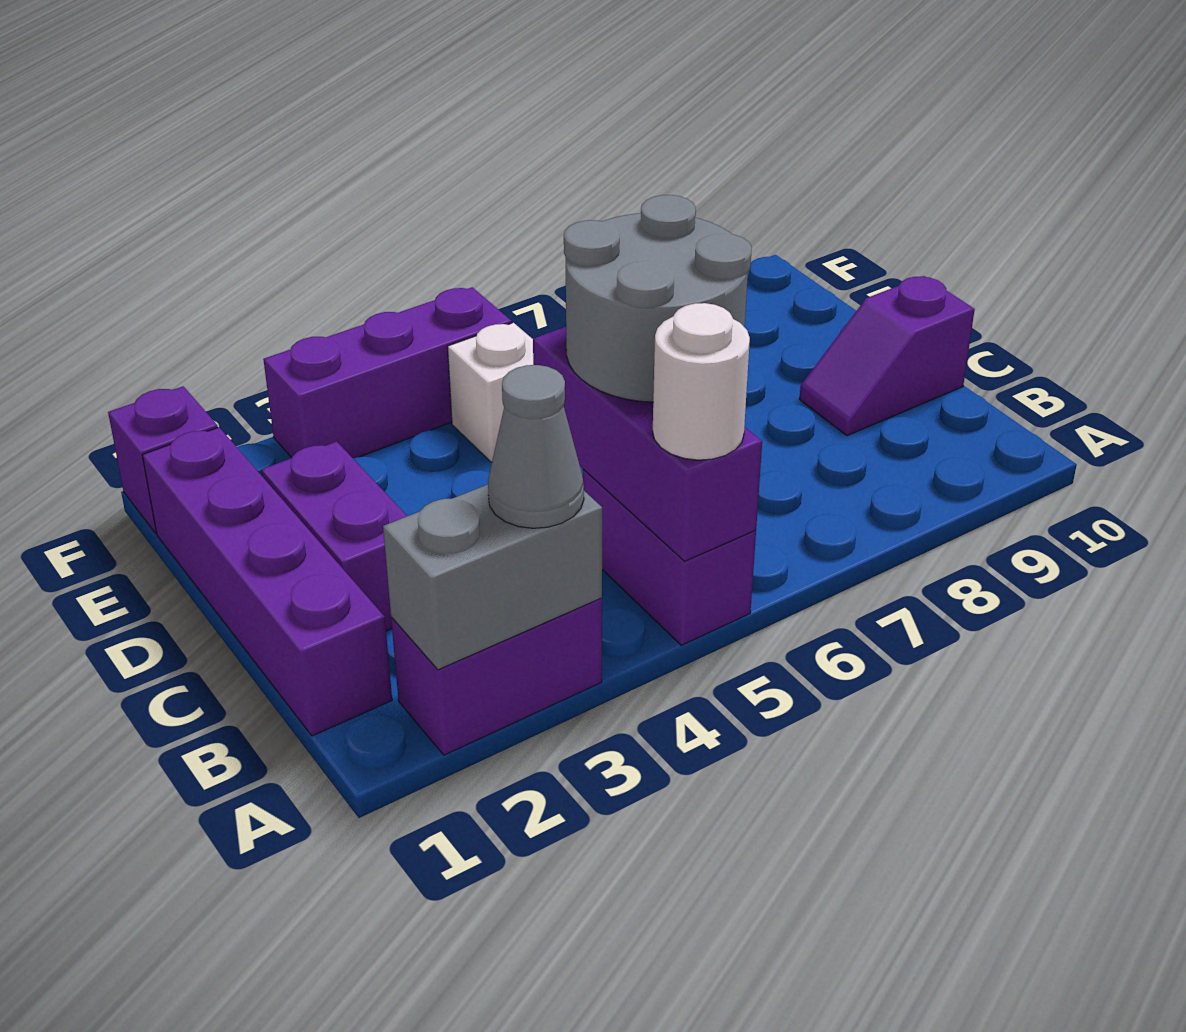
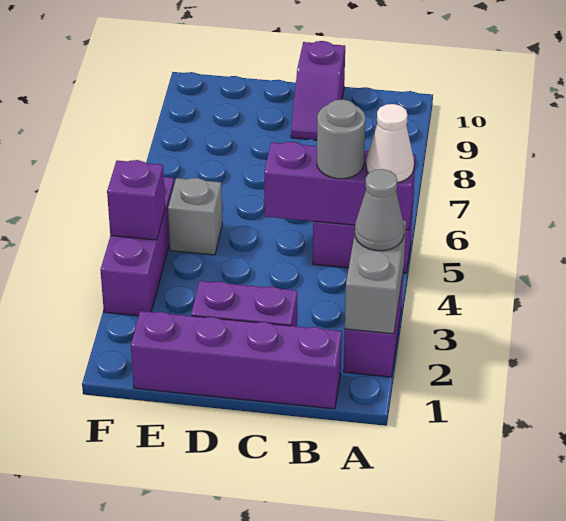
white 1x1 round brick [653,303,750,460] -> white 1x1 cone [366,104,414,182]
grey 2x2 round brick [564,195,752,402] -> grey 1x1 round brick [317,99,365,179]
white 1x1 brick [448,323,533,462] -> grey 1x1 brick [168,178,222,255]
purple 1x1 brick [108,386,218,533] -> purple 1x1 brick moved to [107,160,165,240]

